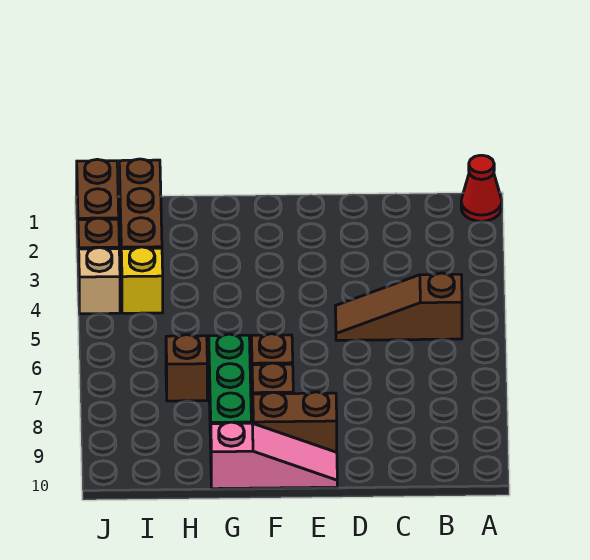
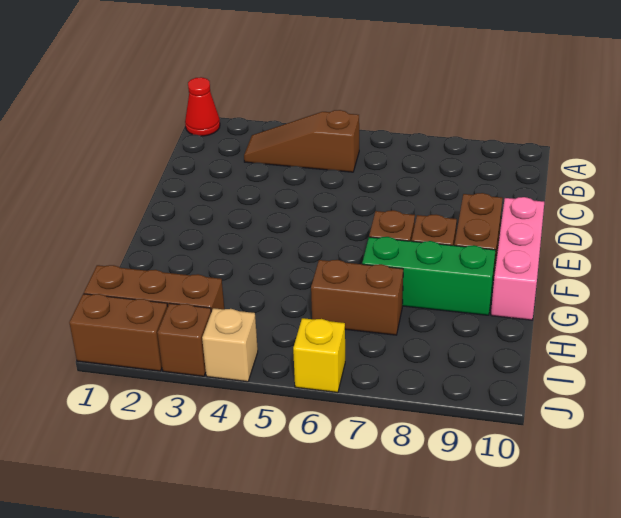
brown 1x3 slope [335,273,462,340] -> brown 1x3 slope turned to [244,110,359,172]
pink 1x3 slope [211,422,337,489] -> pink 1x3 brick [491,197,544,320]
brown 1x1 brick [166,335,207,401] -> brown 1x2 brick [311,260,403,335]
yellow 1x1 brick [121,247,163,313] -> yellow 1x1 brick moved to [293,318,345,392]

